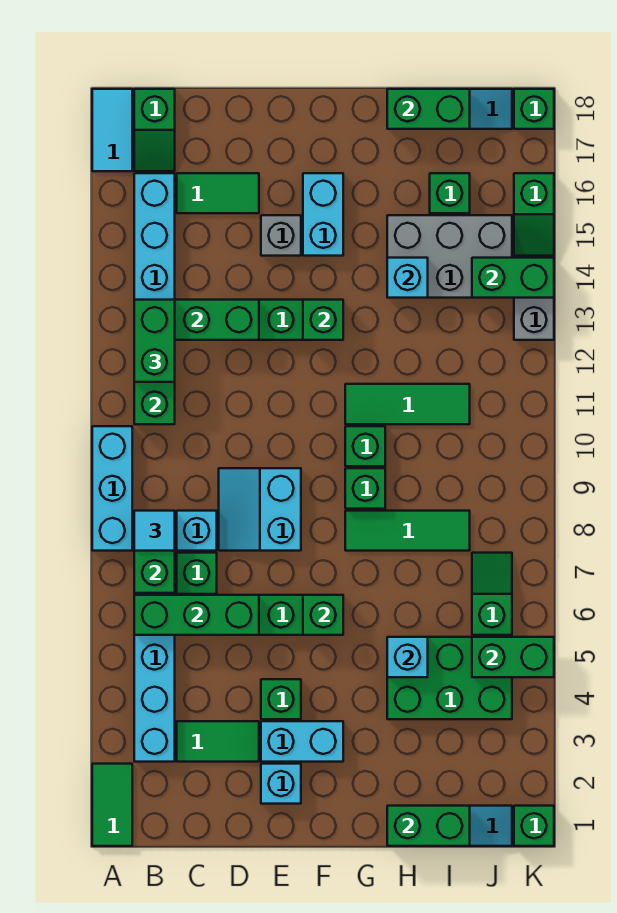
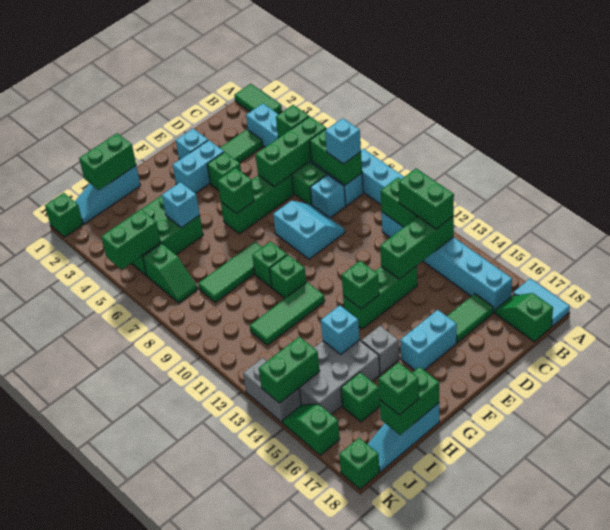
none -> green 1x1 brick [276,105,309,138]
cyan 1x1 tile [134,511,175,551] -> cyan 1x1 brick [325,118,361,164]
grey 1x1 brick [261,215,301,256] -> grey 1x1 brick moved to [361,326,399,374]
cyan 1x2 brick [303,173,343,256] -> cyan 1x2 brick turned to [400,310,457,370]
none -> green 1x1 brick [379,362,419,415]

